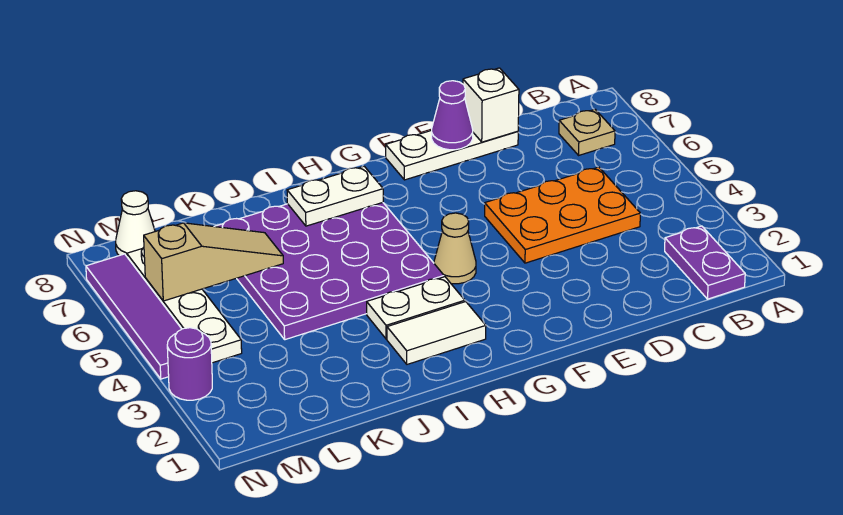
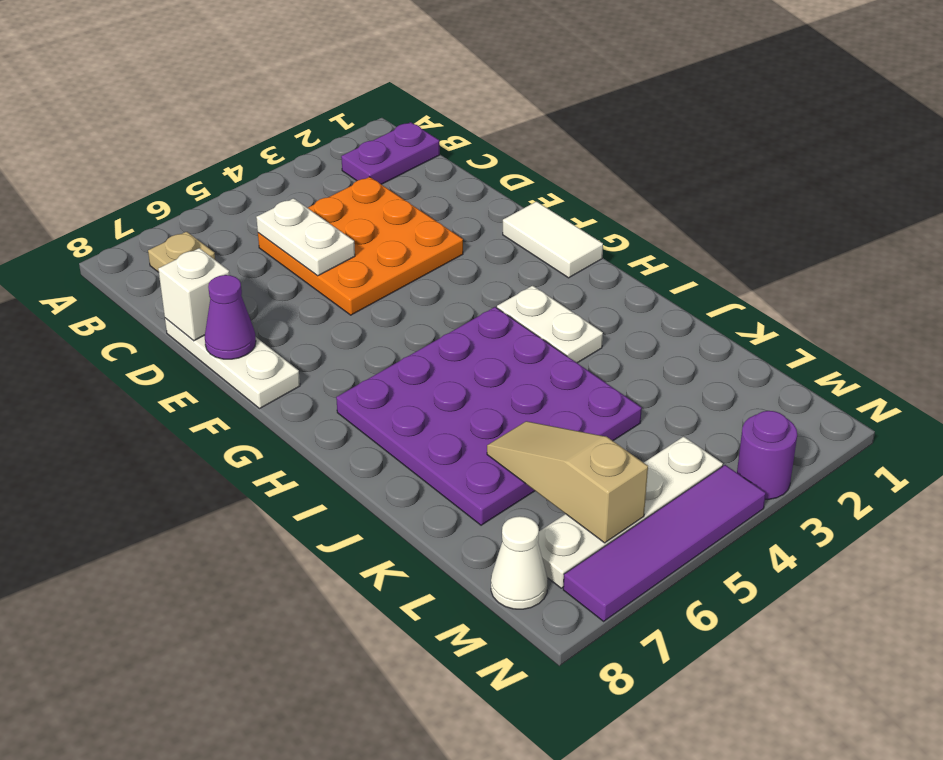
orange 2x3 plate [485,167,640,263] -> orange 3x3 plate [258,177,463,315]
tan 1x1 cone [434,213,476,284] -> none
white 1x2 tile [387,302,486,364] -> white 1x2 tile moved to [503,202,603,278]
white 1x2 plate [287,166,383,226] -> white 1x2 plate moved to [256,198,355,276]

